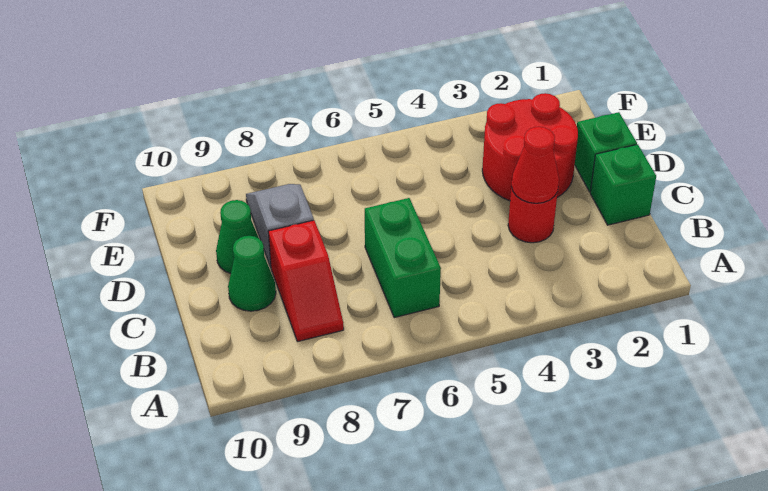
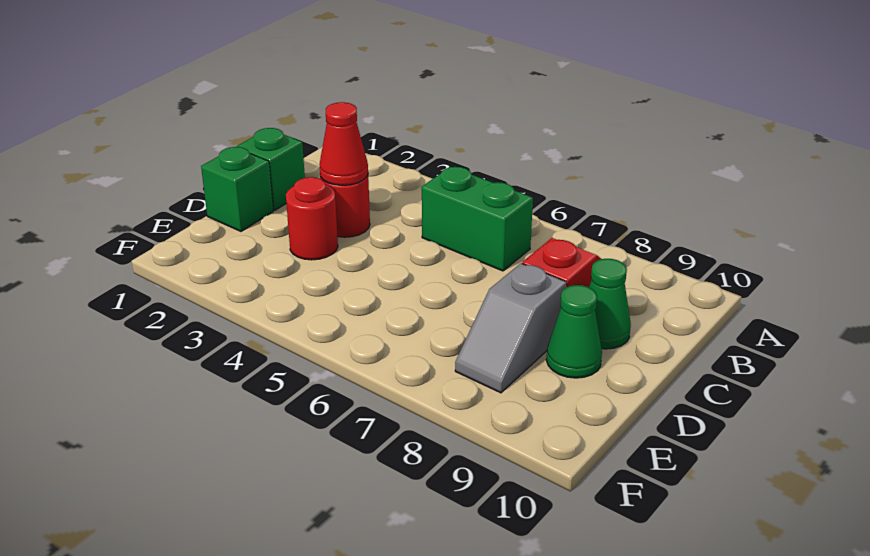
green 1x2 brick [365,198,441,318] -> green 1x2 brick turned to [422,167,533,271]
red 2x2 round brick [482,93,578,201] -> red 1x1 round brick [286,177,338,260]

